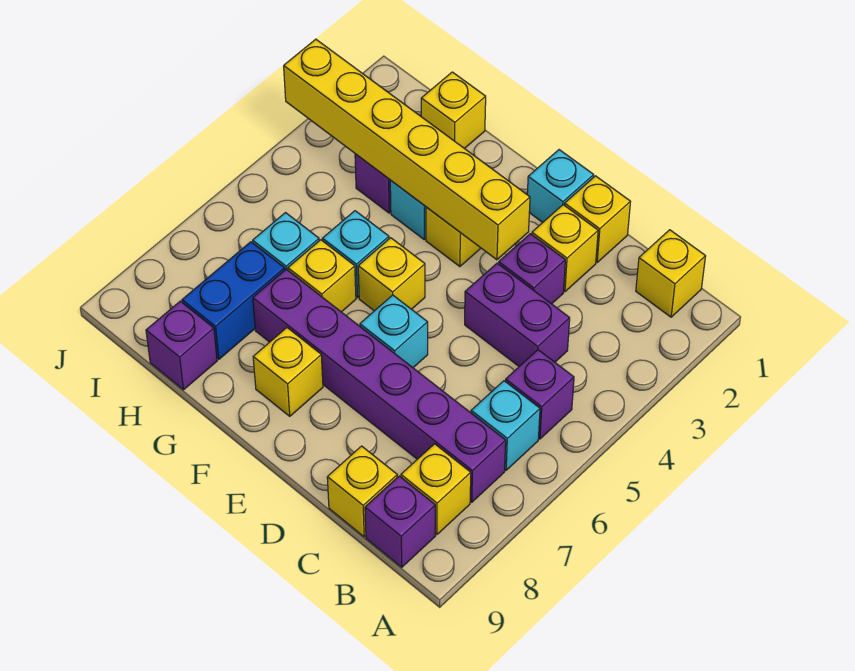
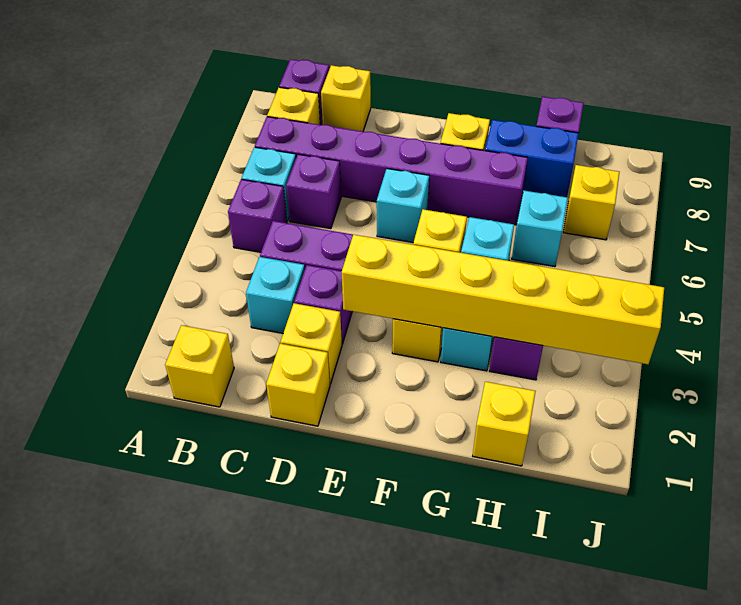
none -> purple 1x1 brick [286,154,341,229]
cyan 1x1 brick [527,150,594,223] -> cyan 1x1 brick moved to [246,257,305,333]
yellow 1x1 brick [288,240,356,312] -> yellow 1x1 brick moved to [563,165,619,240]
blue 1x2 brick [182,242,285,359] -> blue 1x2 brick turned to [485,120,579,197]

